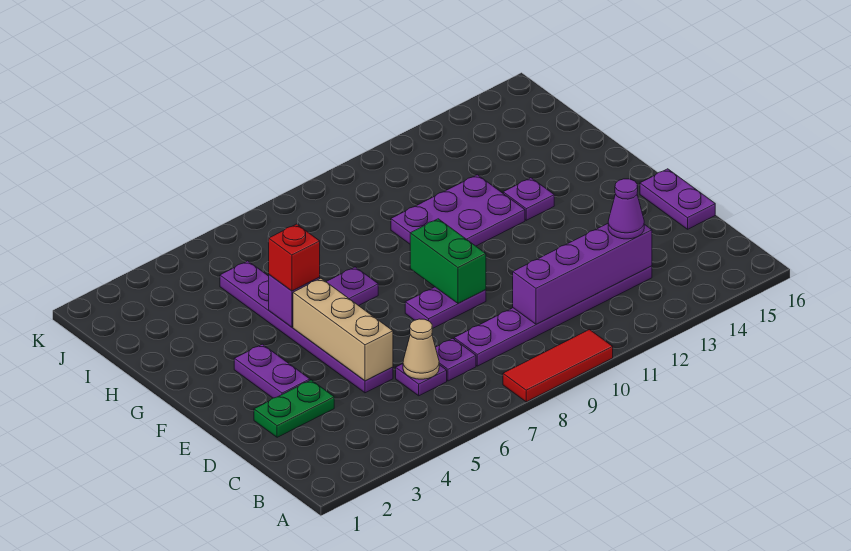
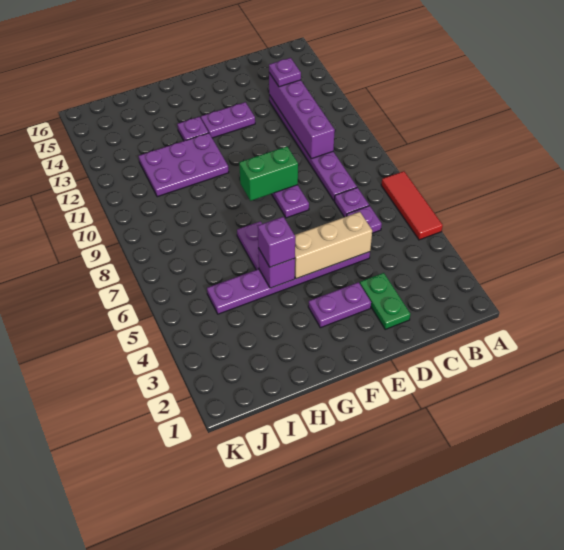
red 1x3 tile [503,330,613,402] -> red 1x3 tile moved to [381,171,443,240]
tan 1x1 cone [403,319,439,379] -> none
purple 1x1 cone [608,179,644,239] -> purple 1x1 plate [269,58,301,87]
purple 1x2 plate [640,169,715,229] -> purple 1x2 plate moved to [201,102,255,138]
red 1x1 brick [269,224,320,291] -> purple 1x1 brick [258,217,295,267]
purple 2x3 plate [391,175,525,246] -> purple 2x3 plate turned to [139,133,229,197]

